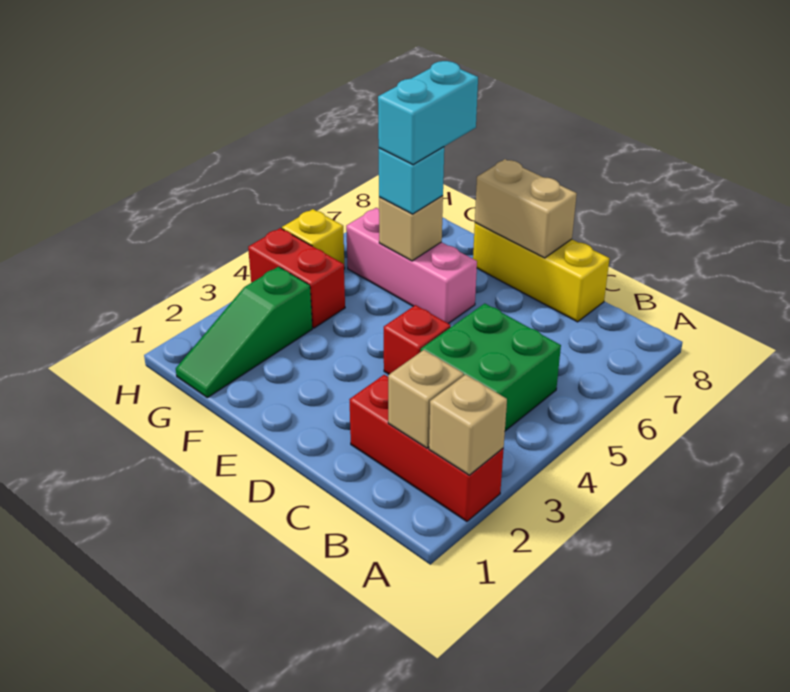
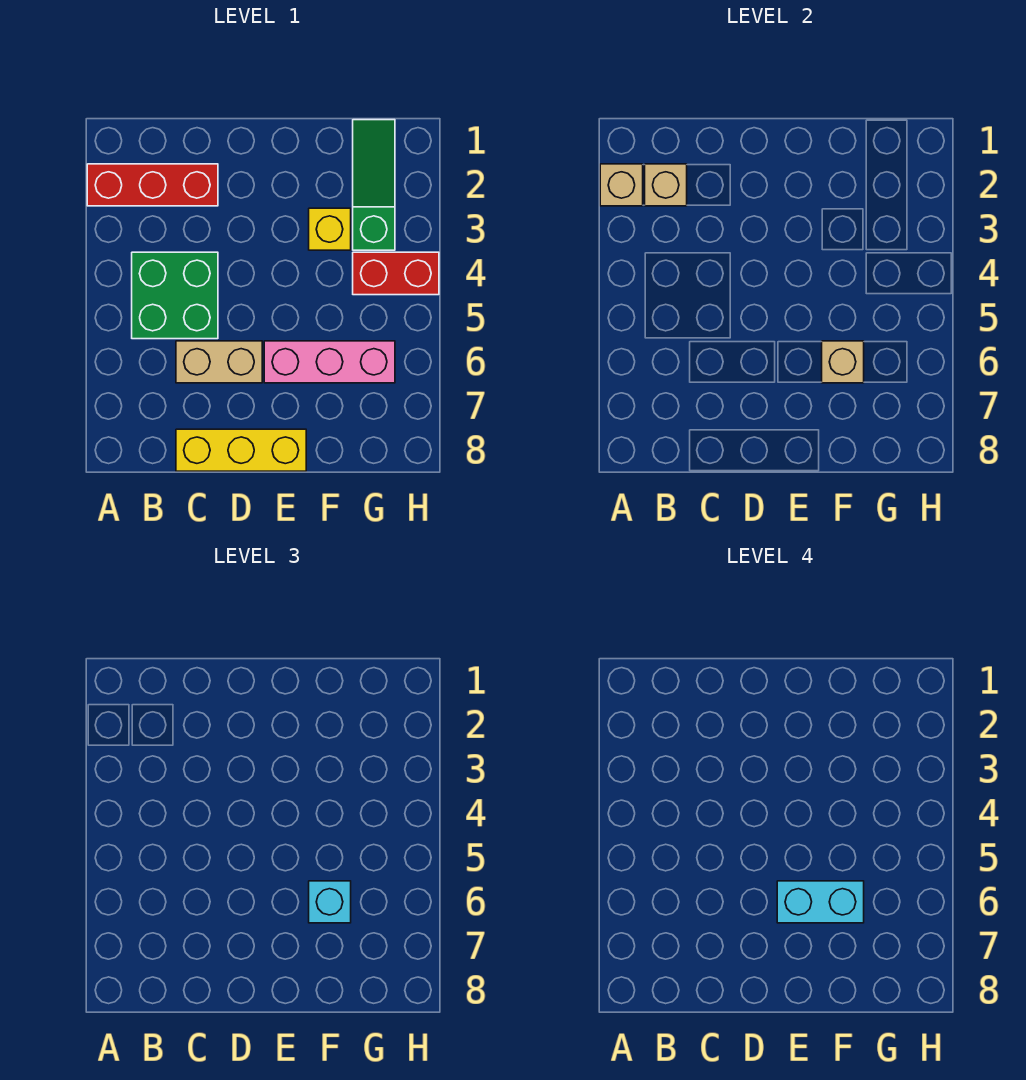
red 1x1 brick [384,305,451,374] -> none
tan 1x2 brick [475,159,577,258] -> tan 1x2 brick moved to [176,341,262,383]
cyan 1x2 brick [378,61,478,165] -> cyan 1x2 brick turned to [777,881,864,923]
yellow 1x1 brick [282,209,345,269] -> yellow 1x1 brick moved to [309,208,351,250]

